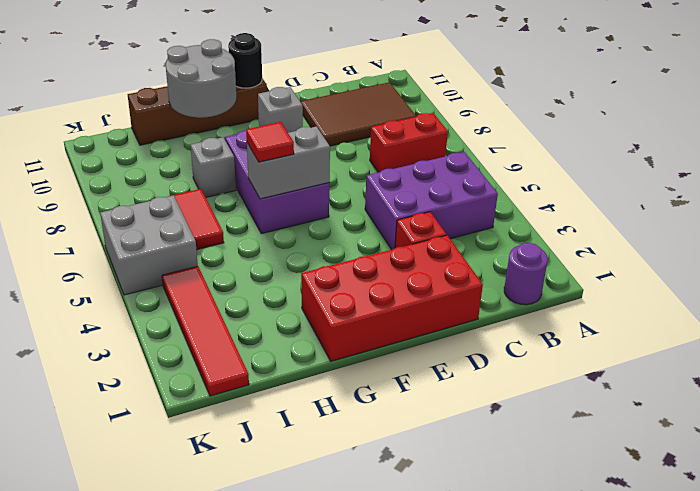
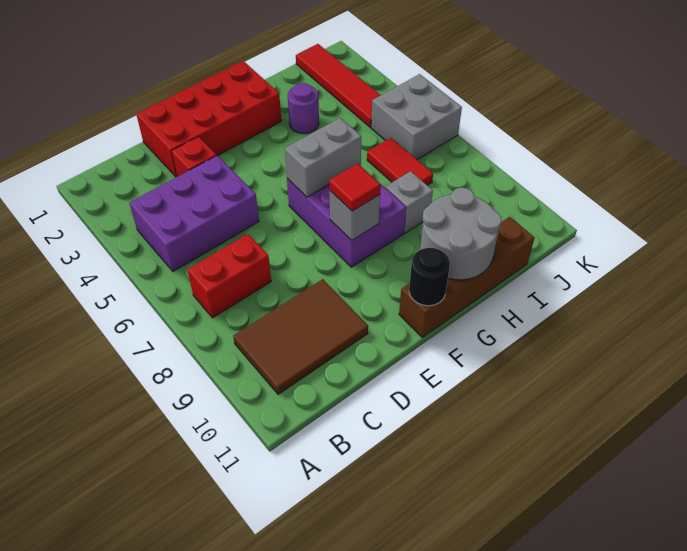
purple 1x1 round brick [504,243,548,305] -> purple 1x1 round brick moved to [288,83,319,134]
red 1x1 tile [246,122,294,162] -> red 1x1 tile moved to [329,164,381,211]

